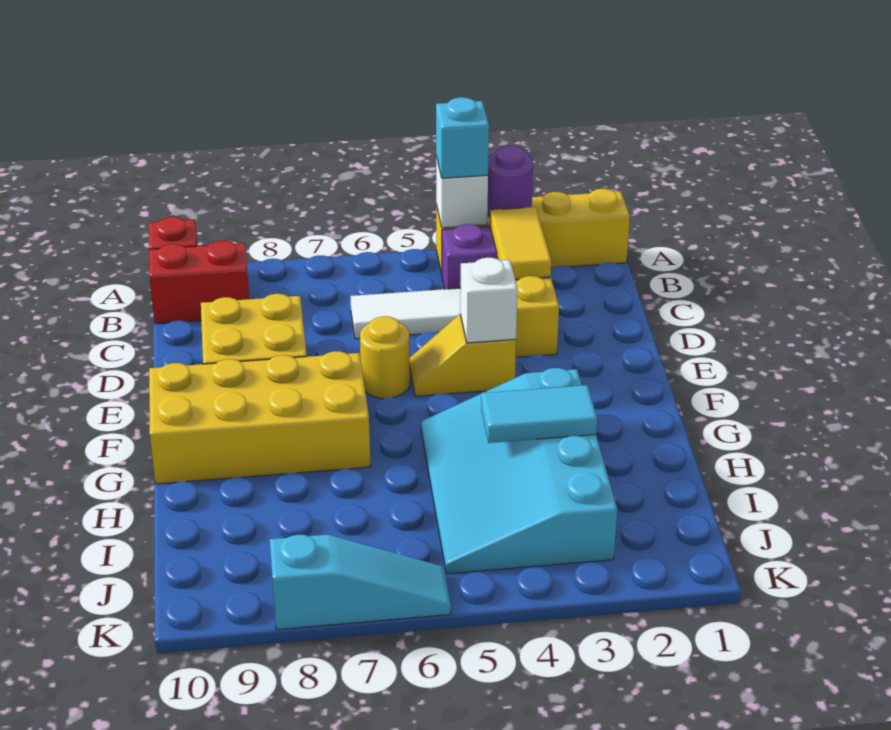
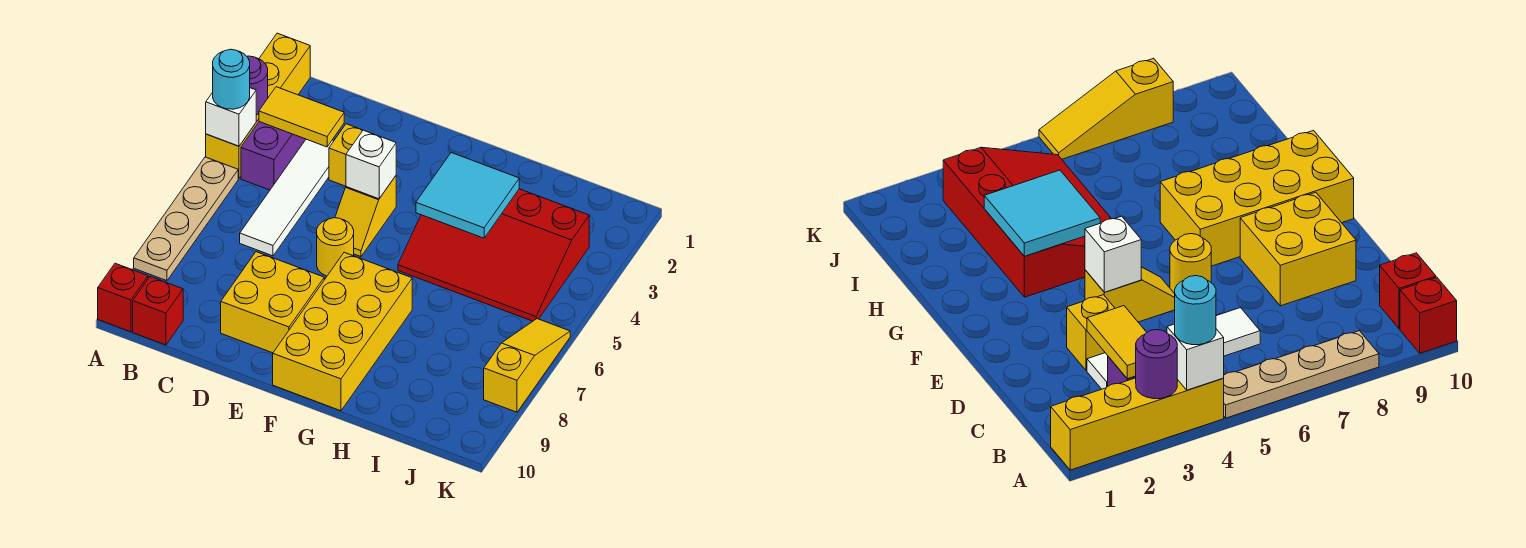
cyan 1x1 brick [436,97,489,178] -> cyan 1x1 round brick [213,49,250,109]
none -> tan 1x4 plate [134,157,238,281]
red 1x2 brick [149,241,249,324] -> red 1x1 brick [133,277,183,345]
cyan 3x4 slope [421,368,617,574] -> red 3x4 slope [398,189,589,321]
cyan 1x2 tile [481,385,597,443] -> cyan 2x2 tile [416,153,519,238]
cyan 1x3 slope [270,534,451,630] -> yellow 1x3 slope [484,319,570,412]

